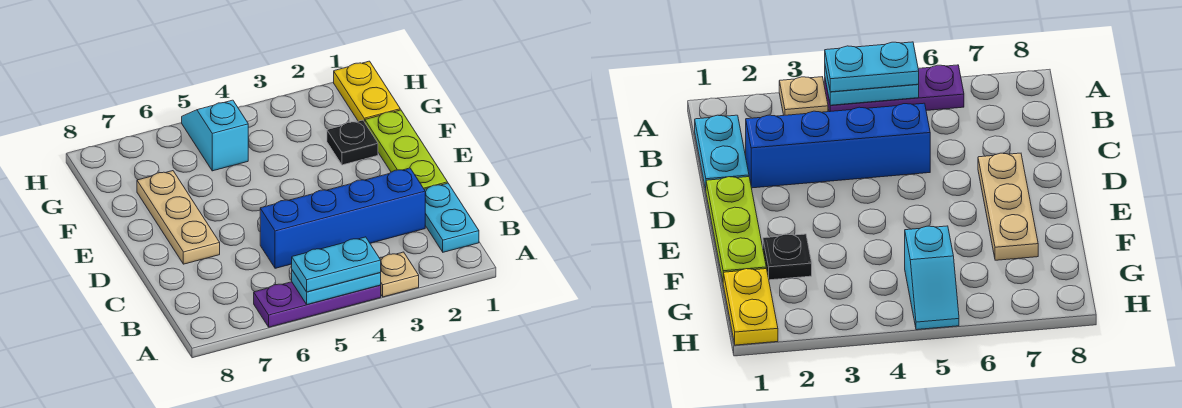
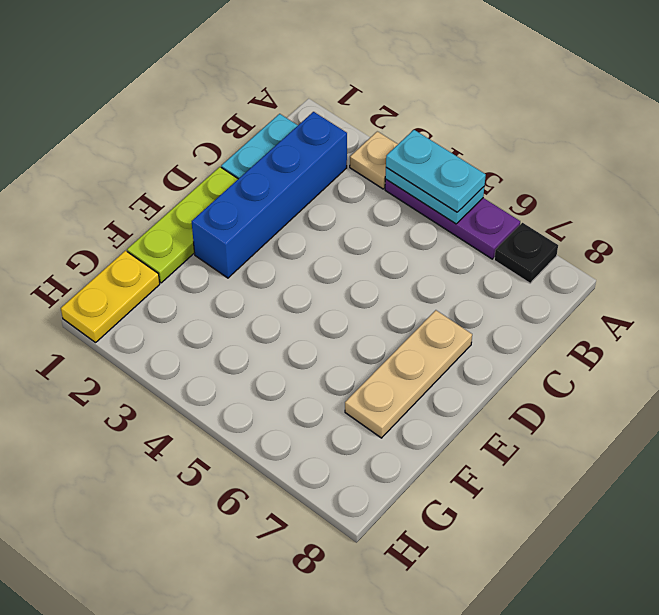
blue 1x4 brick [260,168,425,268] -> blue 1x4 brick turned to [192,112,347,278]
black 1x1 plate [327,120,378,165] -> black 1x1 plate moved to [494,223,558,283]
cyan 1x2 slope [182,100,248,171] -> none

